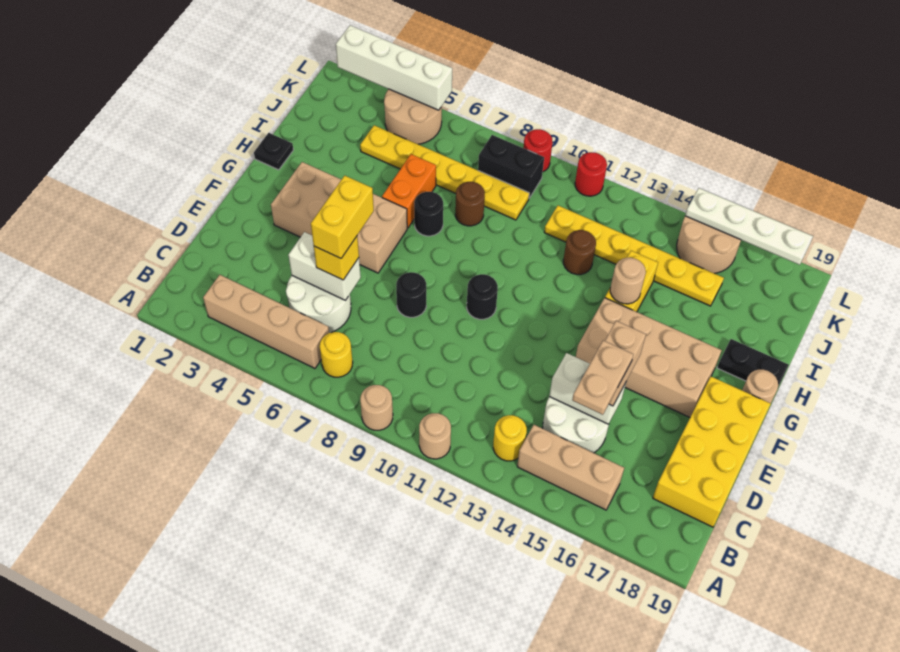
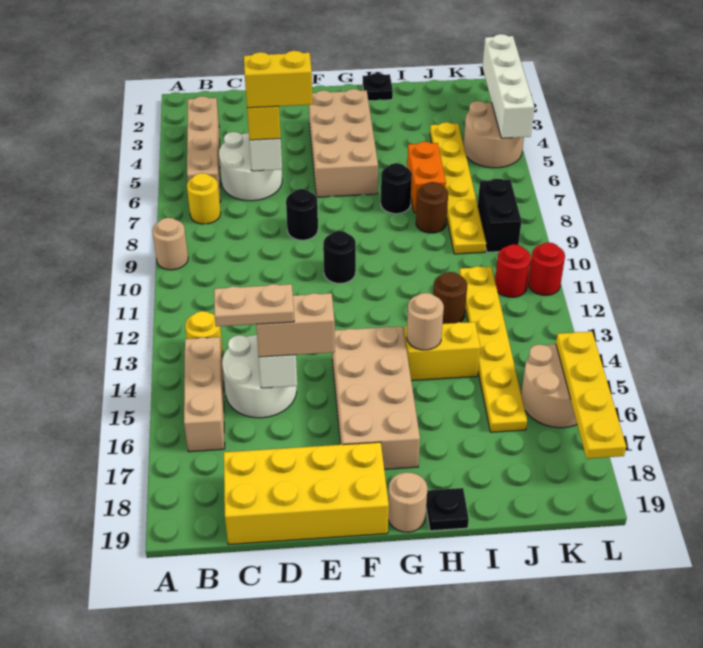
tan 1x1 round brick [419,413,451,459] -> none
orange 1x2 brick [382,154,436,228] -> orange 1x2 brick turned to [407,142,446,213]
black 1x2 plate [717,339,789,387] -> black 1x1 plate [426,488,469,531]
red 1x1 round brick [523,129,553,172] -> red 1x1 round brick moved to [495,244,531,297]
white 1x4 plate [685,188,813,265] -> yellow 1x4 plate [556,332,626,459]

